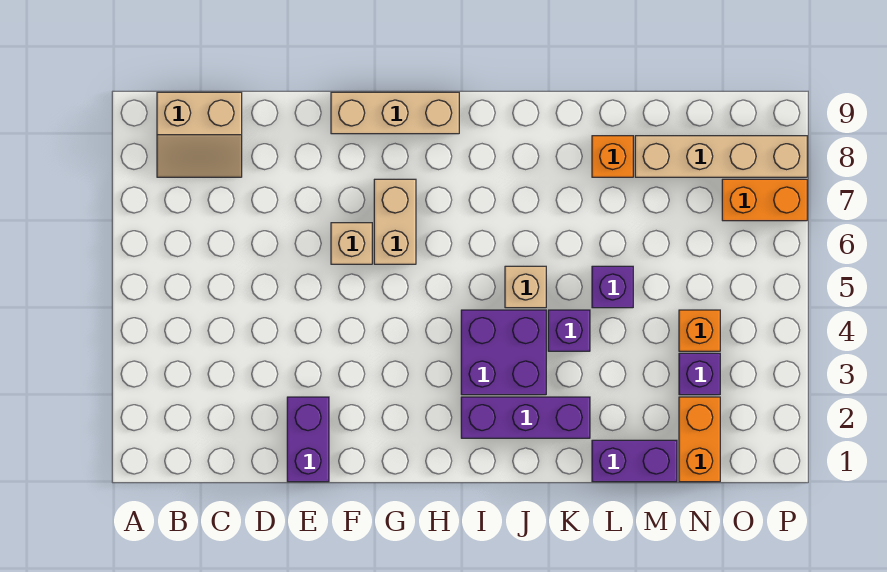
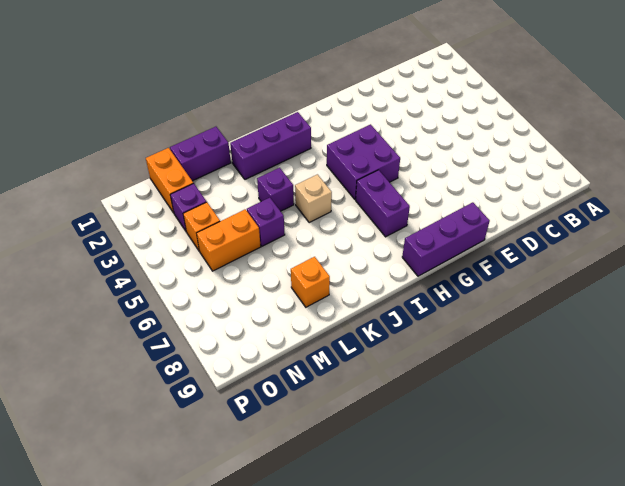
tan 2x2 slope [157,92,242,177] -> none
purple 1x2 brick [287,397,329,482] -> purple 1x2 brick moved to [356,170,410,237]
tan 1x1 brick [331,223,372,264] -> none
tan 1x3 brick [331,92,459,134] -> purple 1x3 brick [402,202,490,276]
tan 1x2 brick [374,179,416,264] -> none
purple 2x2 brick [461,310,546,395] -> purple 2x2 brick moved to [327,124,400,200]
tan 1x4 brick [635,136,807,177] -> none
orange 1x2 brick [722,179,807,221] -> orange 1x2 brick moved to [197,209,261,271]

